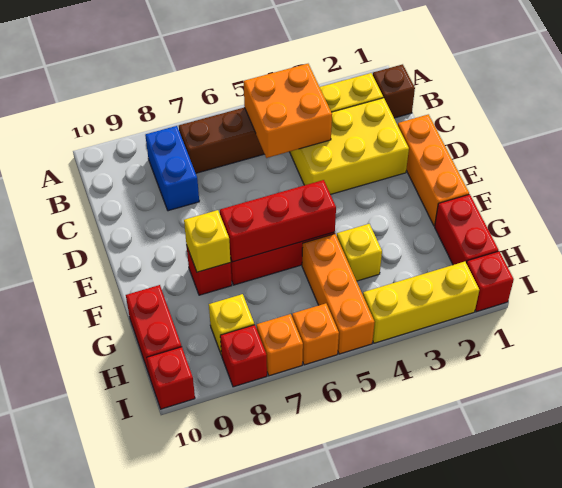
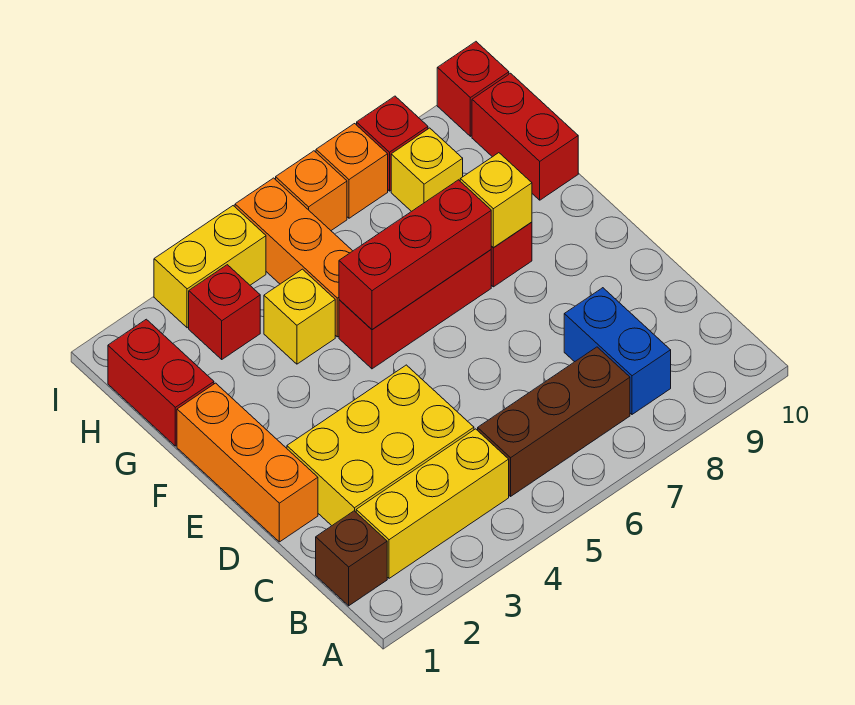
orange 2x2 brick [244,64,332,158] -> none
red 1x1 brick [466,251,514,312] -> red 1x1 brick moved to [189,265,260,359]
yellow 1x3 brick [363,262,479,343] -> yellow 1x2 brick [154,206,266,328]

